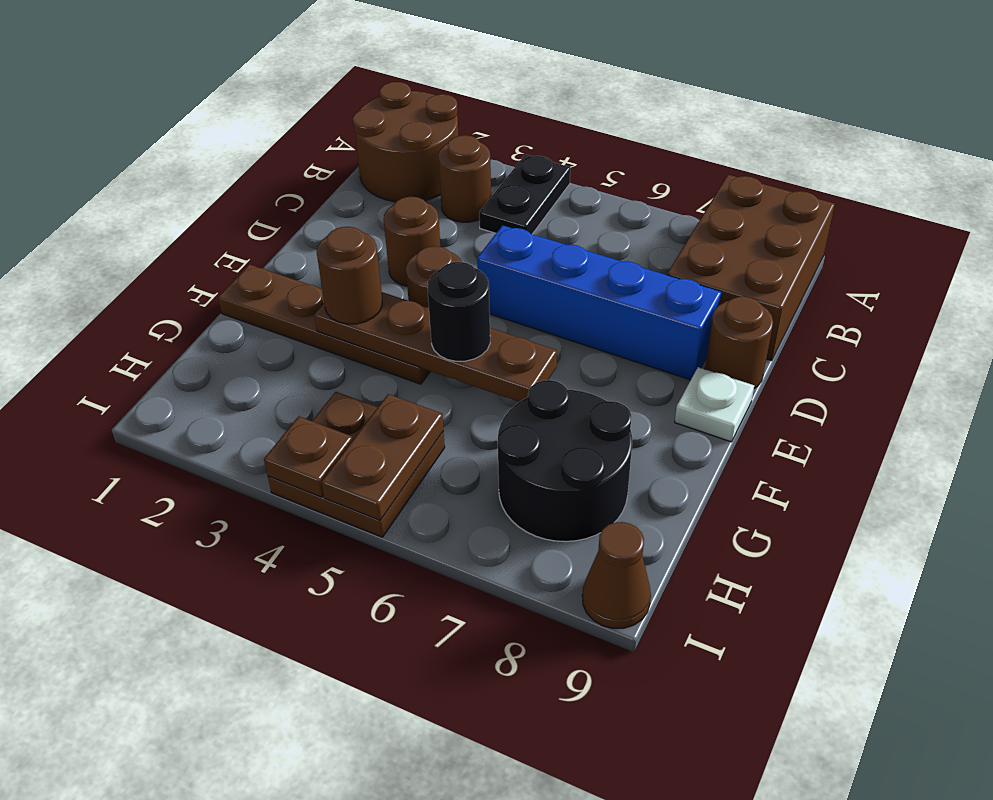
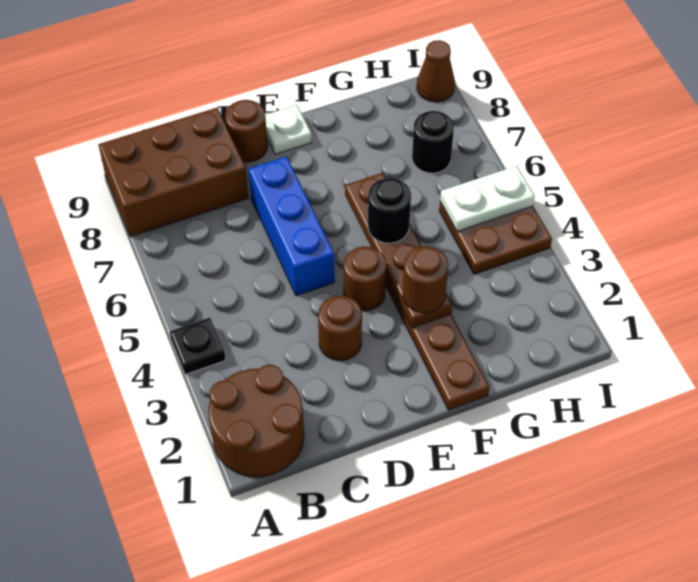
black 1x2 plate [479,155,570,234] -> black 1x1 plate [170,318,226,374]
brown 1x1 round brick [439,135,491,222] -> none
blue 1x4 brick [477,225,721,380] -> blue 1x3 brick [248,156,335,296]
black 2x2 round brick [498,380,632,542] -> black 1x1 round brick [412,111,454,173]
brown 1x2 plate [322,394,444,520] -> white 1x2 plate [440,166,535,231]
brown 1x1 plate [264,416,353,497] -> none

